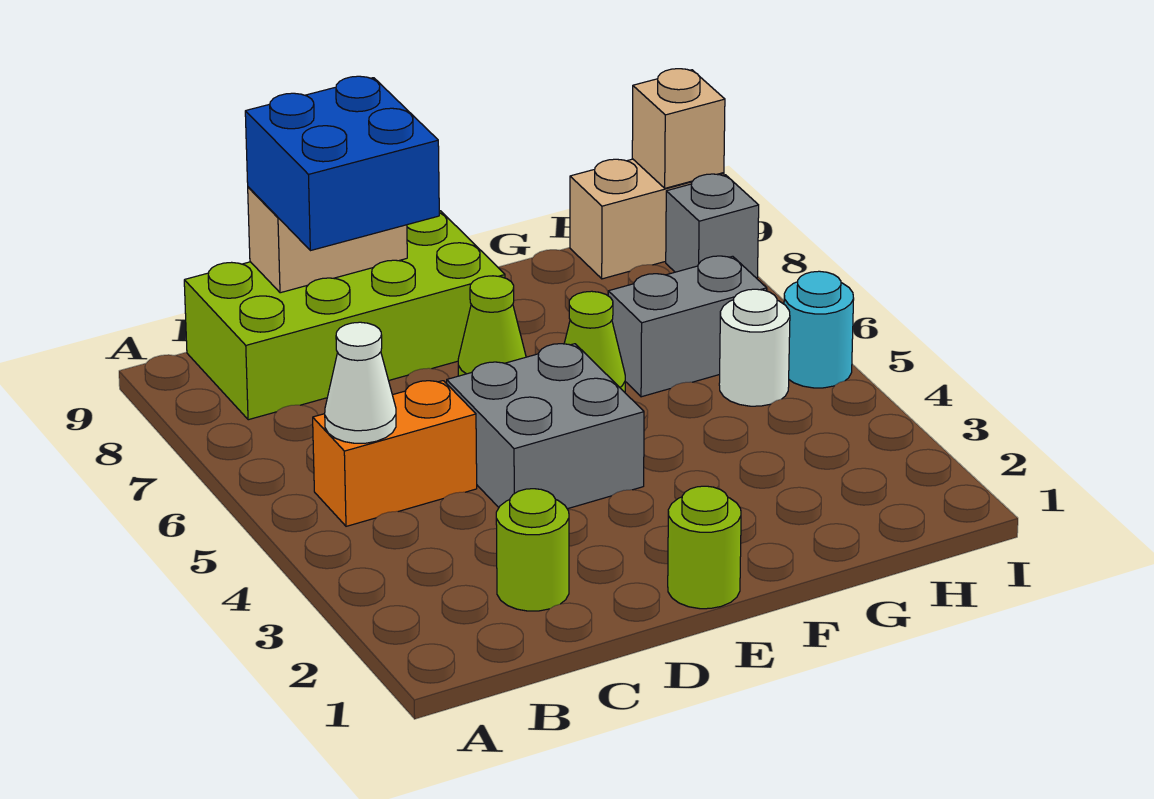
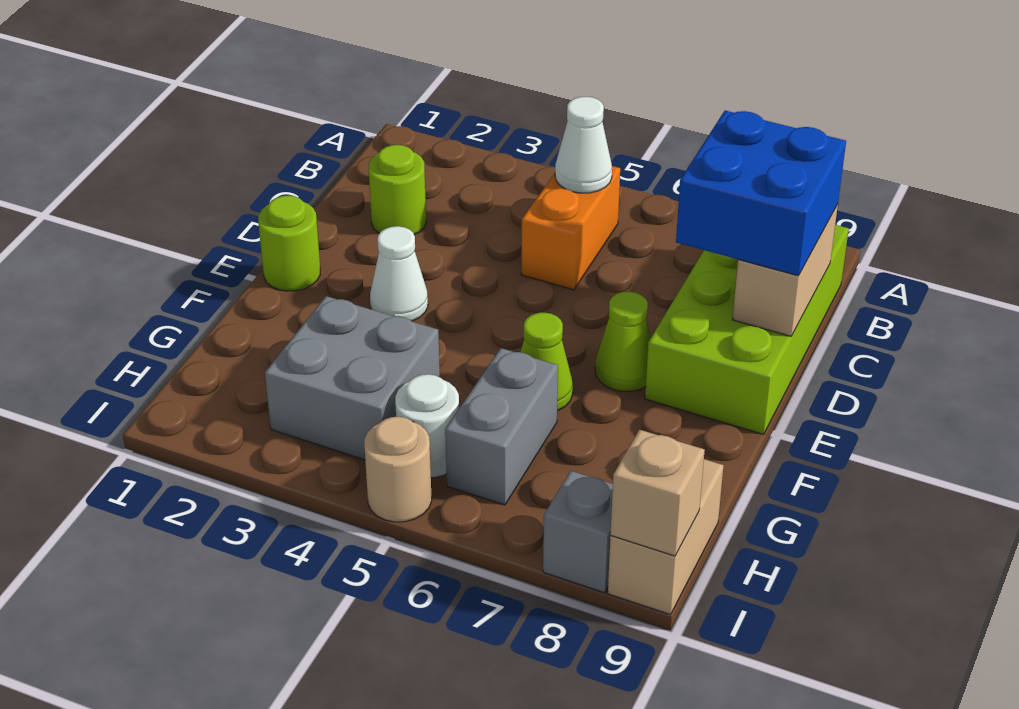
grey 2x2 brick [447,344,644,509] -> grey 2x2 brick moved to [265,296,440,460]
none -> white 1x1 cone [370,226,428,321]
cyan 1x1 round brick [784,271,854,388] -> tan 1x1 round brick [364,417,432,522]

